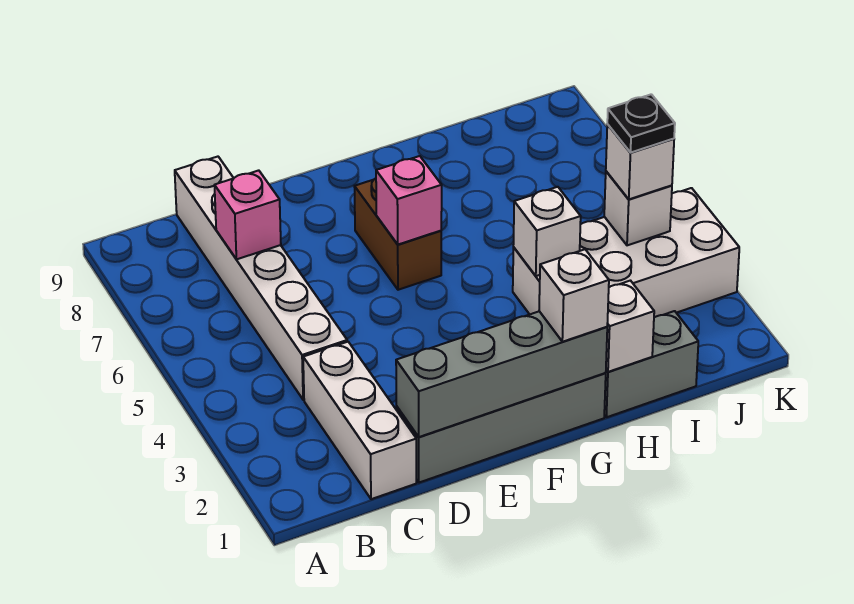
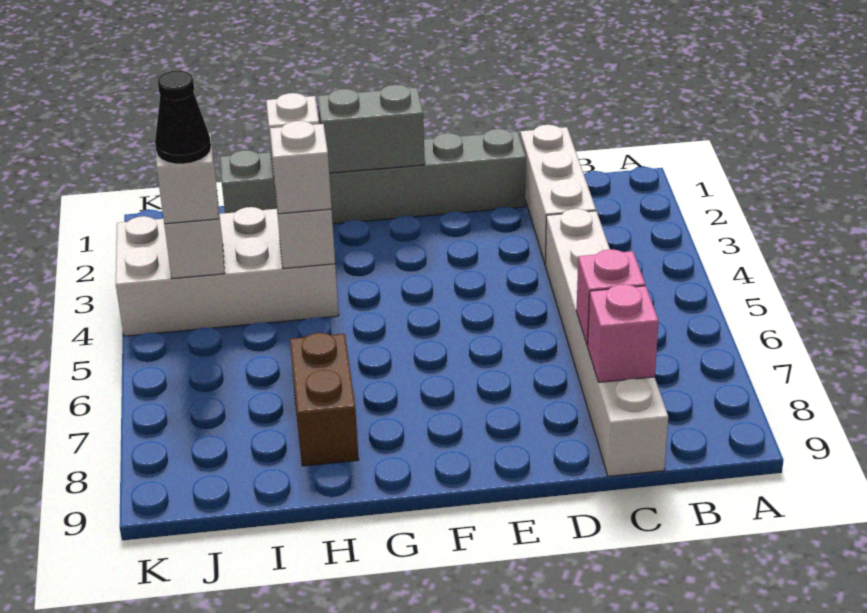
grey 1x4 brick [396,311,607,437] -> grey 1x2 brick [318,85,425,173]
brown 1x2 brick [354,178,441,290] -> brown 1x2 brick moved to [290,333,359,466]
pink 1x1 brick [376,156,442,244] -> pink 1x1 brick moved to [587,284,659,382]
white 1x1 brick [539,249,609,342] -> white 1x1 brick moved to [270,121,332,214]
black 1x1 plate [607,94,675,153] -> black 1x1 cone [155,70,211,164]

